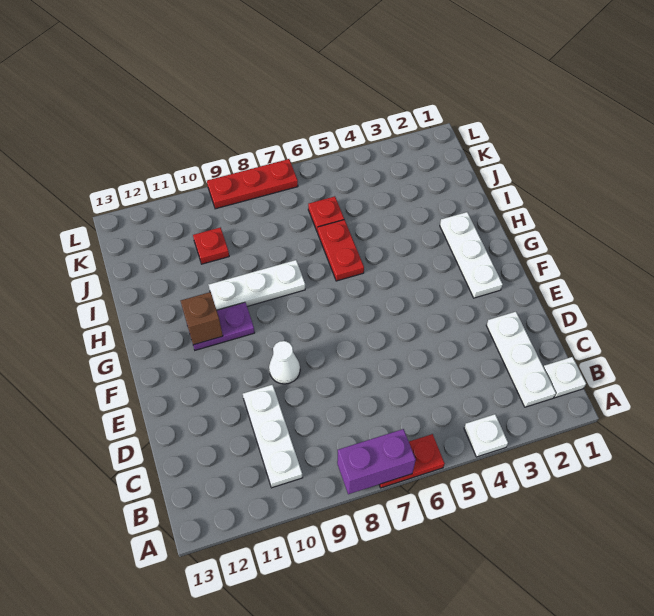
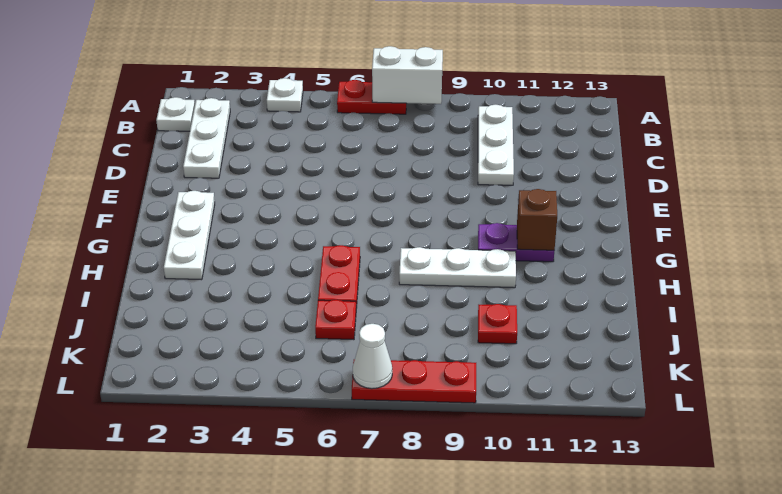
purple 1x2 brick [337,429,416,494] -> white 1x2 brick [372,46,443,104]
white 1x1 cone [269,341,300,384] -> white 1x1 cone moved to [353,324,392,389]

